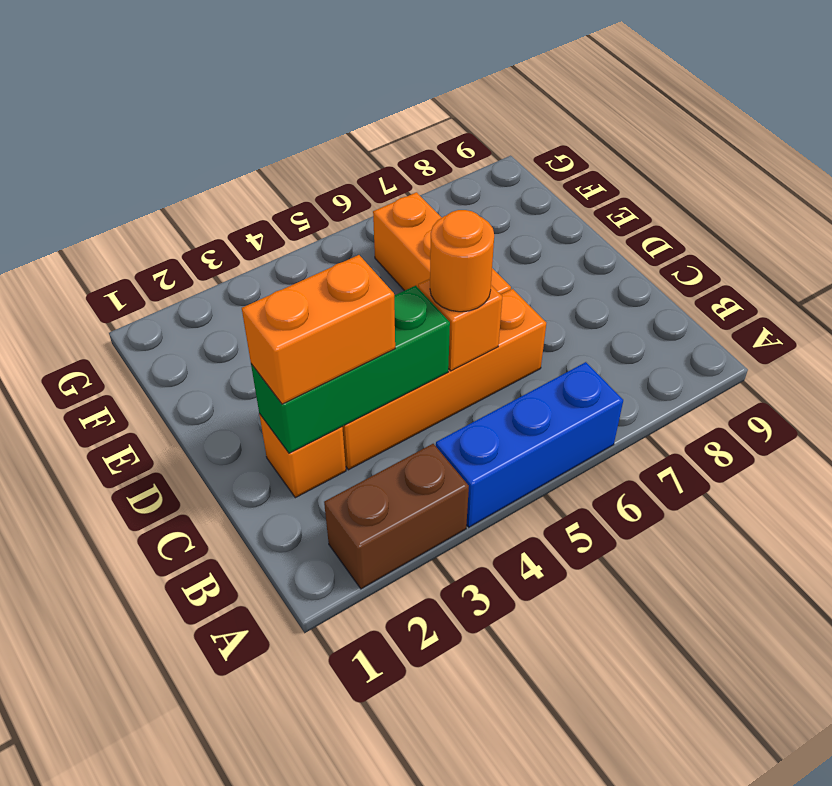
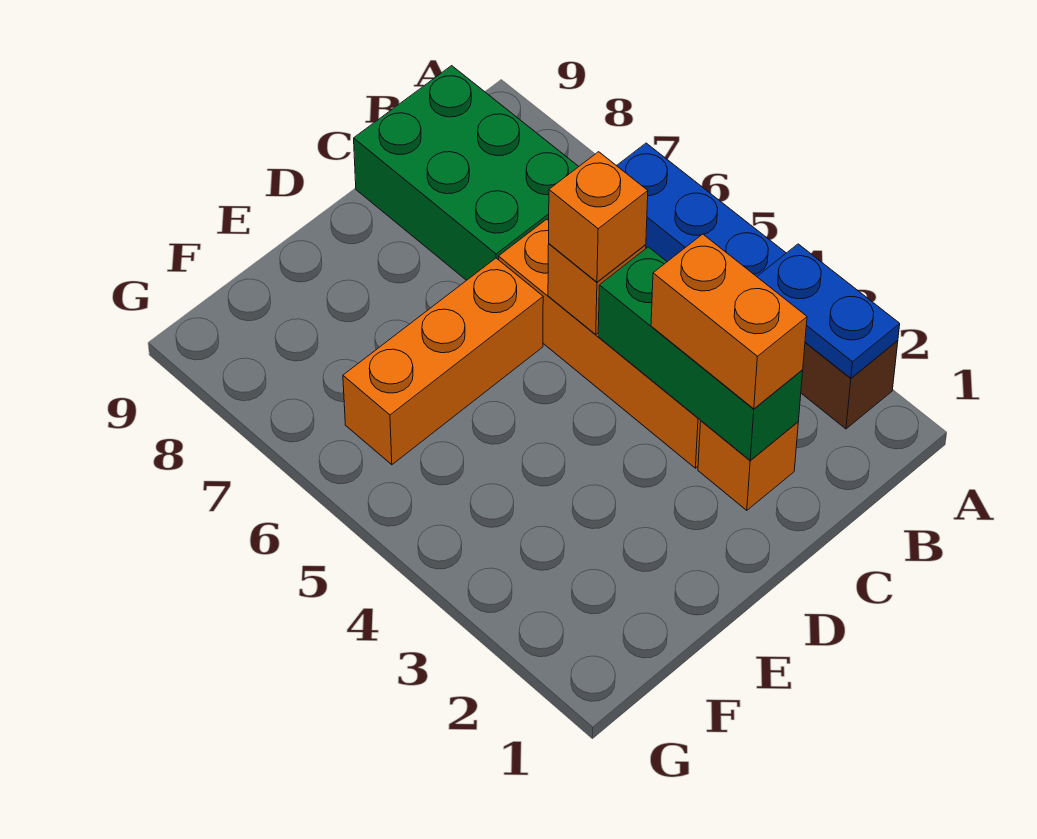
none -> blue 1x2 plate [757,244,900,378]
none -> green 2x3 brick [354,66,579,280]
orange 1x1 round brick [430,210,494,312] -> orange 1x1 brick [549,152,648,282]

